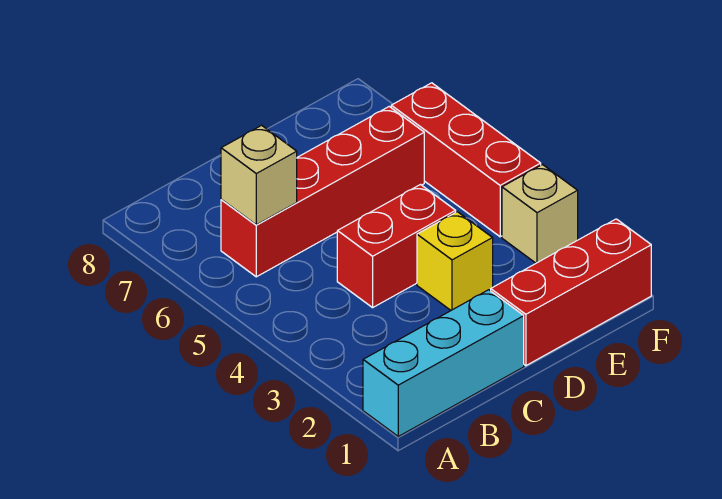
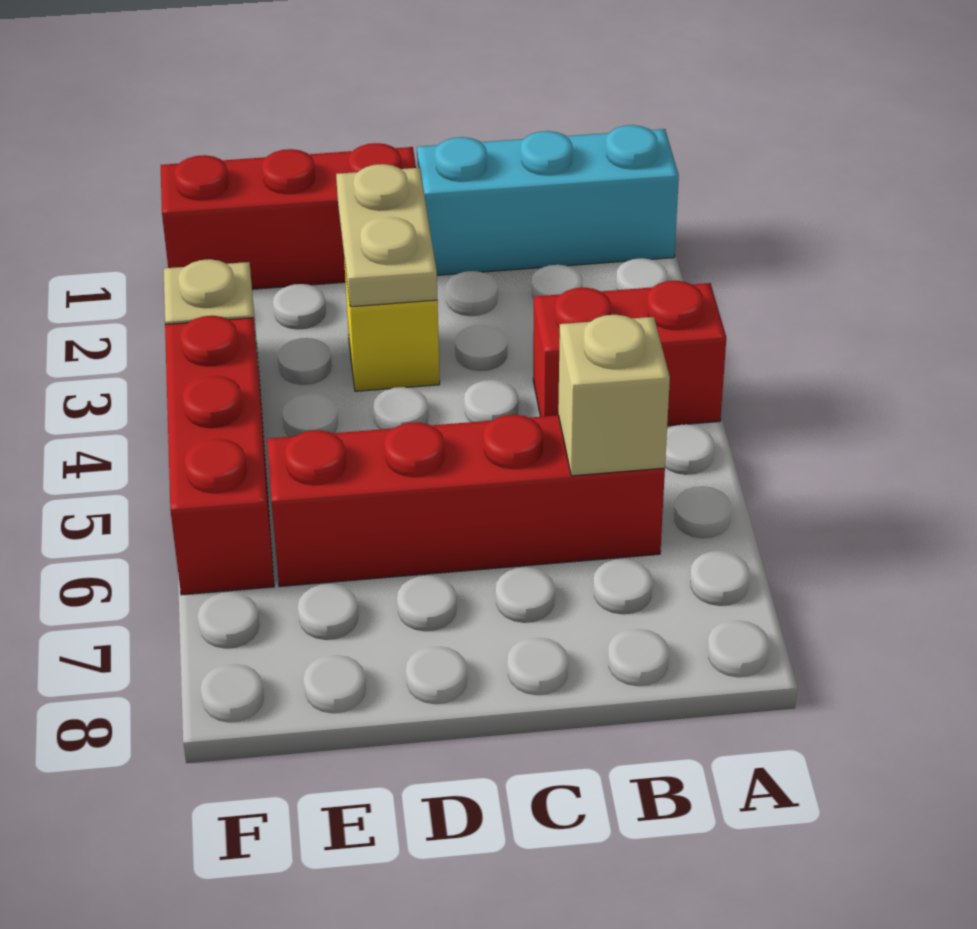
red 1x2 brick [337,185,456,308] -> red 1x2 brick moved to [533,281,726,426]
none -> tan 1x2 plate [336,164,438,307]

